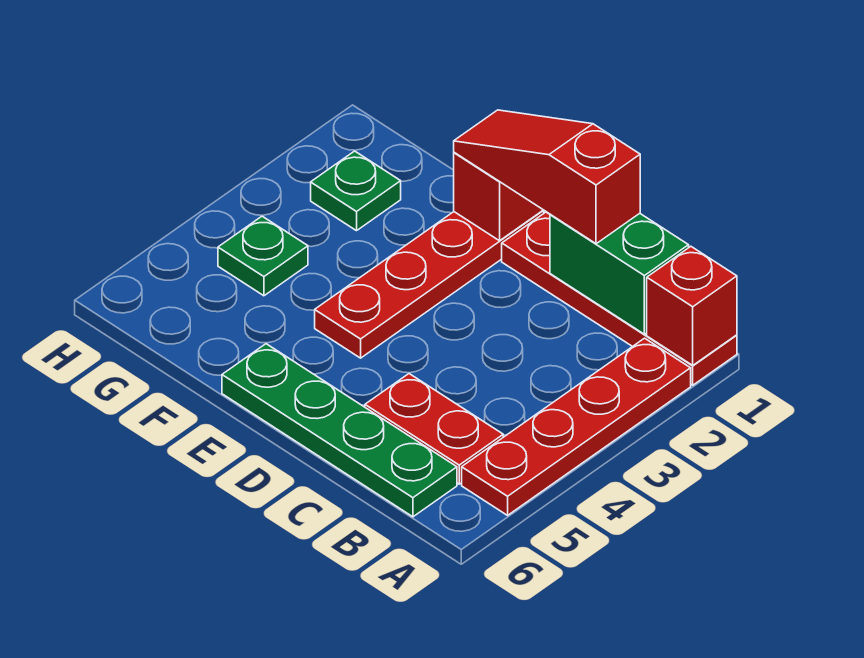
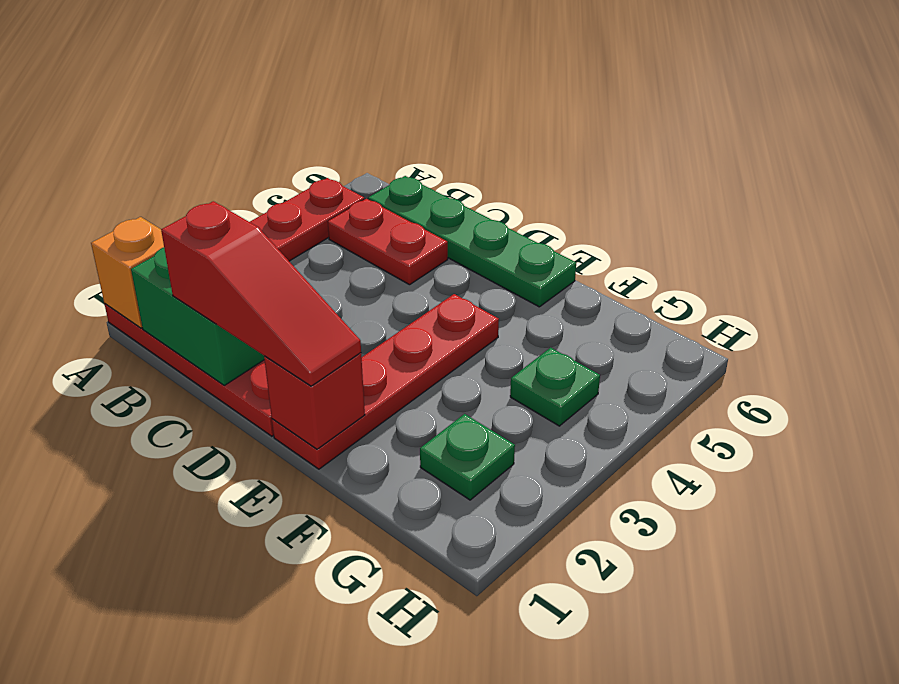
red 1x1 brick [647,246,737,365] -> orange 1x1 brick [91,217,164,328]

